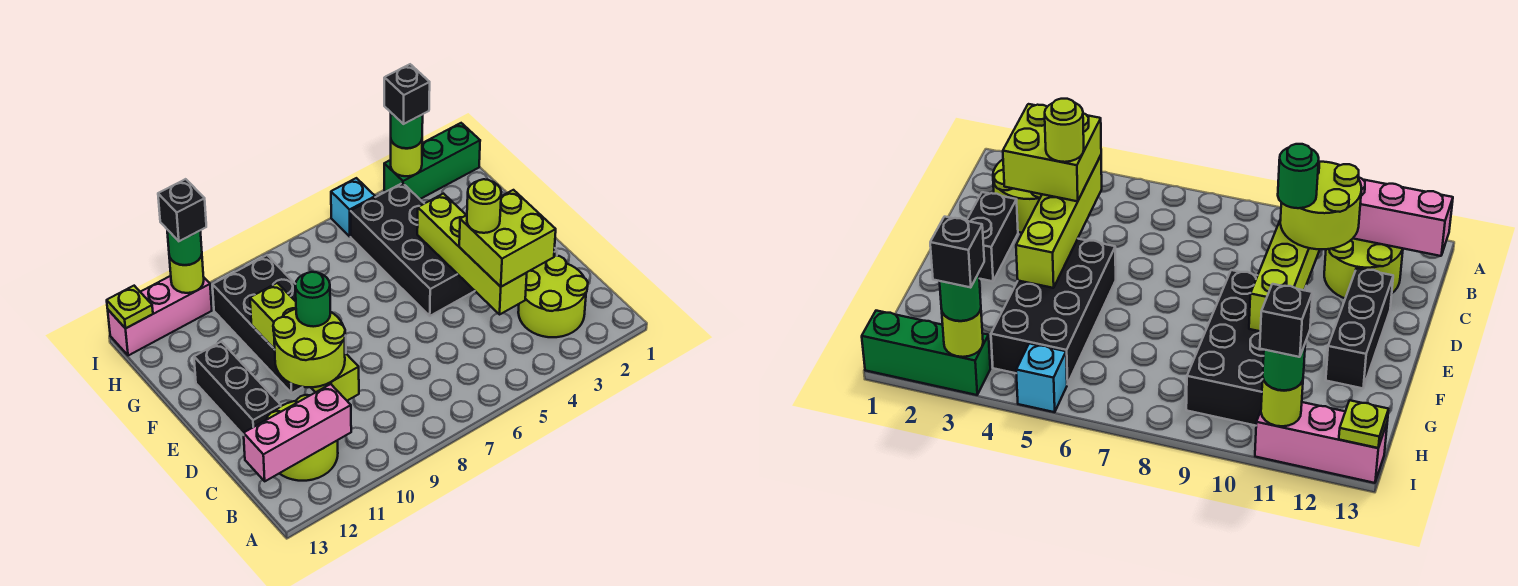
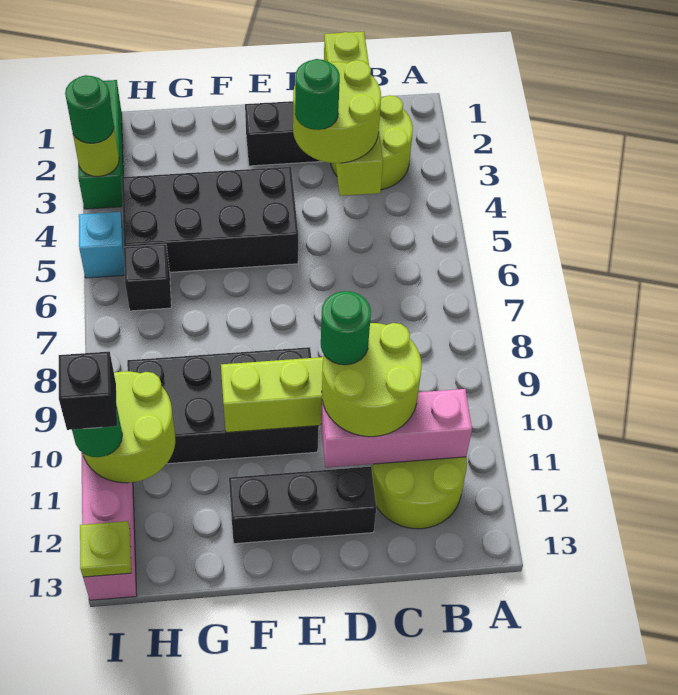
pink 1x3 brick [244,384,351,481] -> pink 1x3 brick turned to [321,389,472,468]
lime 2x2 brick [459,190,556,287] -> lime 2x2 round brick [293,60,381,163]
lime 1x4 brick [417,194,527,314] -> lime 1x4 brick turned to [324,32,383,196]
lime 1x1 round brick [467,179,501,233] -> green 1x1 round brick [295,59,340,130]
black 1x1 brick [384,64,430,124] -> black 1x1 brick moved to [124,244,171,311]
lime 1x1 round brick [169,255,204,293] -> lime 2x2 round brick [83,371,176,483]

